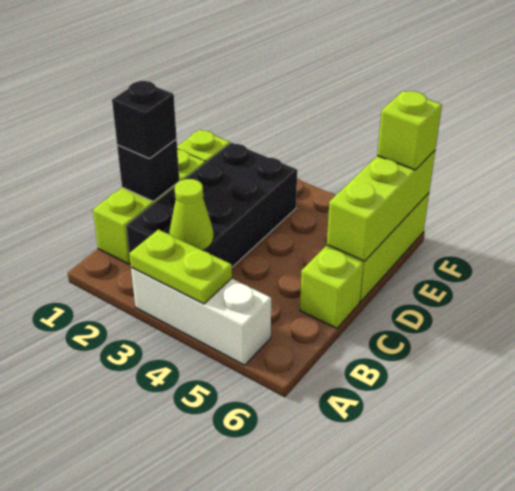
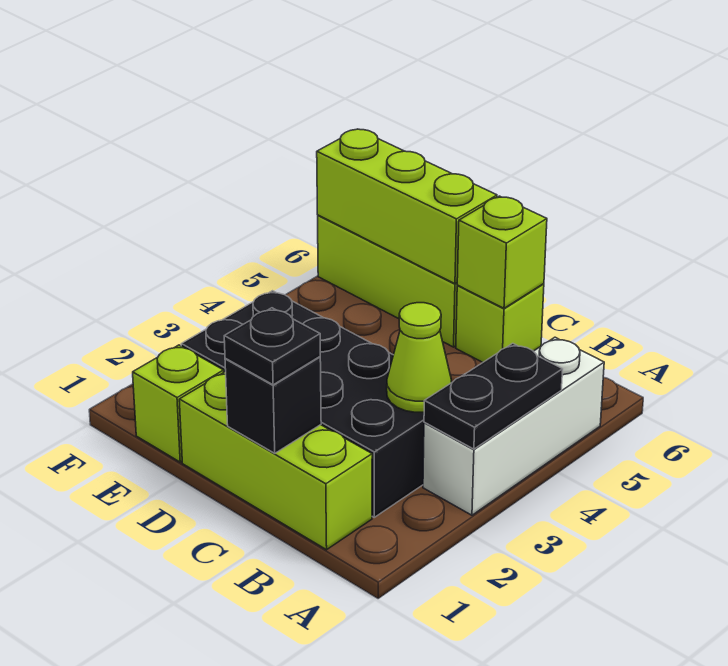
lime 1x2 plate [129,230,232,304] -> black 1x2 plate [424,343,563,449]
black 1x1 brick [112,81,177,159] -> black 1x1 plate [224,308,320,385]
lime 1x1 brick [377,91,442,170] -> lime 1x1 brick moved to [457,196,547,308]

